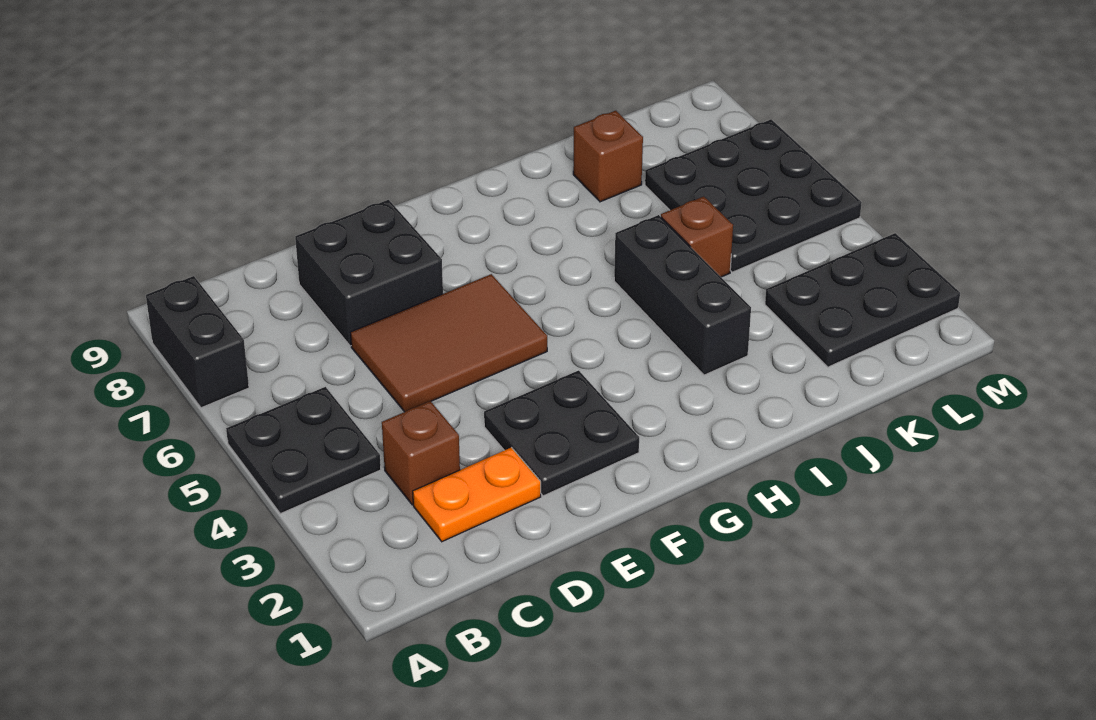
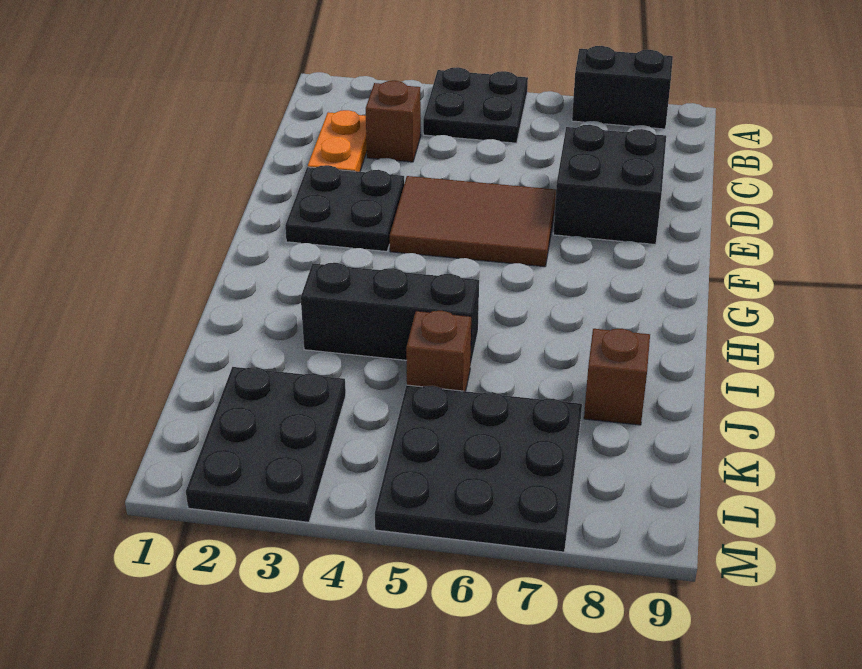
brown 2x3 tile [350,274,547,412] -> brown 2x3 tile turned to [390,176,556,267]

